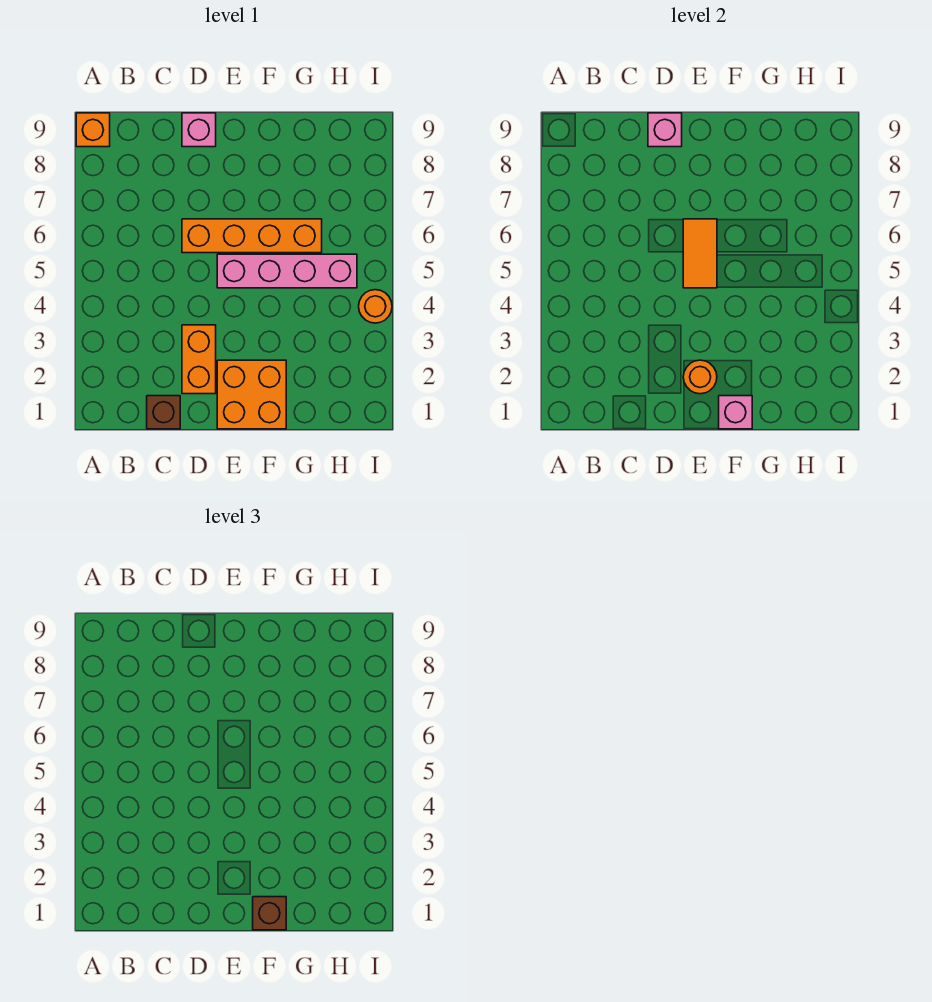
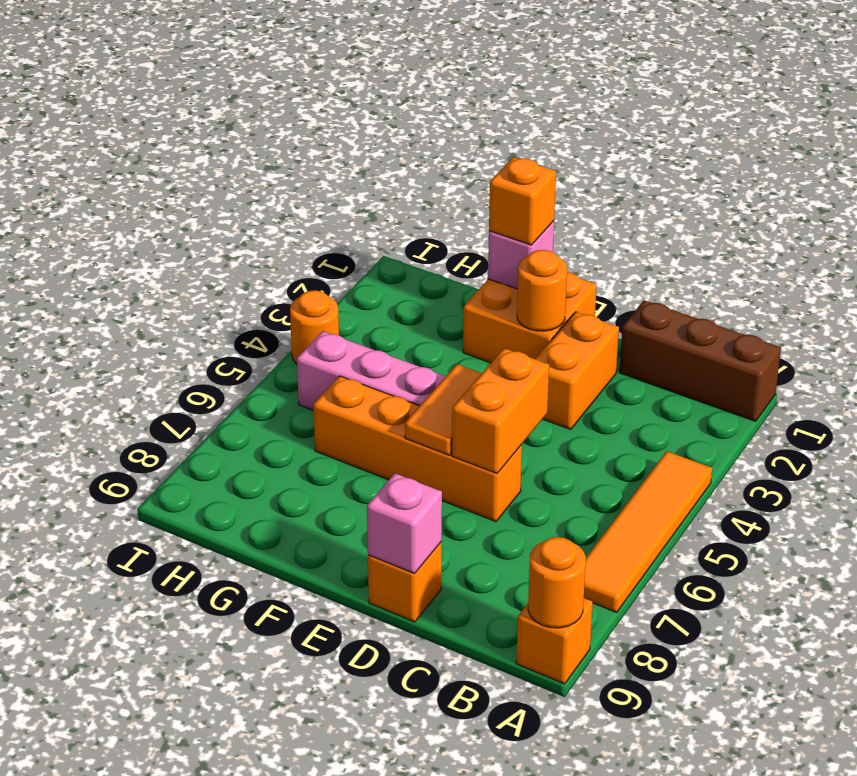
none -> orange 1x4 tile [584,451,712,612]
none -> orange 1x1 round brick [528,537,586,628]
brown 1x1 brick [147,396,180,429] -> brown 1x3 brick [619,300,781,421]
none -> orange 1x2 brick [452,348,549,473]
pink 1x1 brick [182,113,216,147] -> orange 1x1 brick [368,542,442,622]
brown 1x1 brick [253,897,286,930] -> orange 1x1 brick [489,157,556,245]

